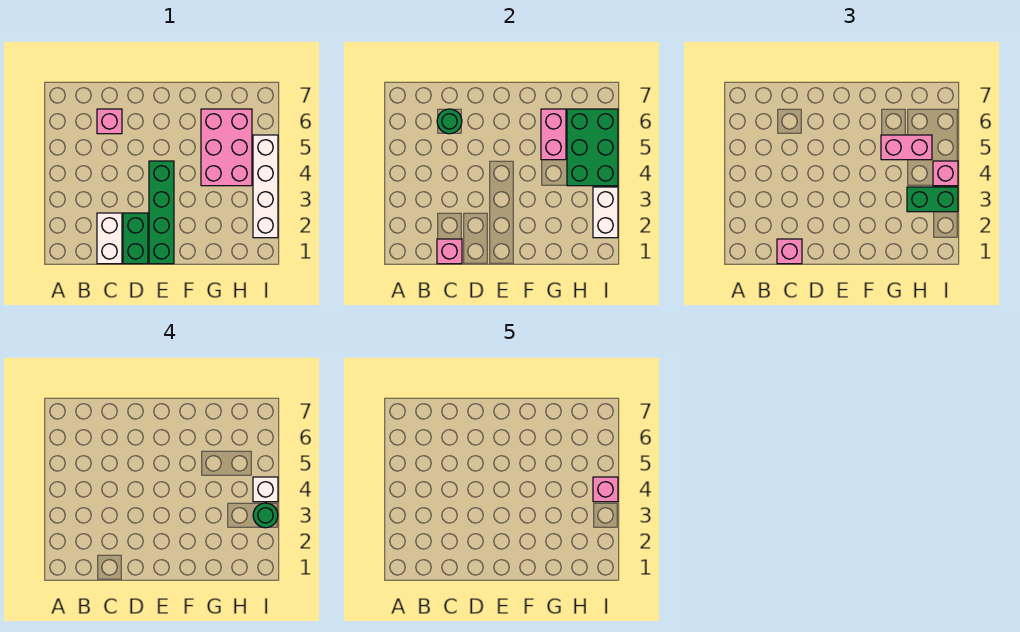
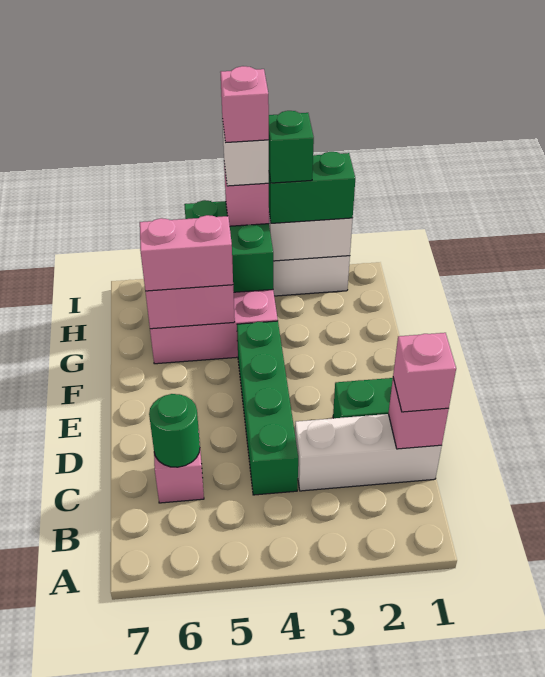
white 1x2 brick [97,213,122,264] -> white 1x3 brick [295,414,442,491]
green 1x4 brick [149,161,174,264] -> green 1x4 brick turned to [237,321,298,495]
pink 1x2 brick [881,135,932,160] -> pink 1x2 brick turned to [140,215,233,291]
green 1x2 brick [907,187,958,212] -> green 1x2 brick turned to [268,152,355,223]
green 2x3 brick [567,109,618,186] -> green 2x2 brick [184,200,273,292]
green 1x1 round brick [253,503,278,528] -> green 1x1 brick [269,111,314,183]

